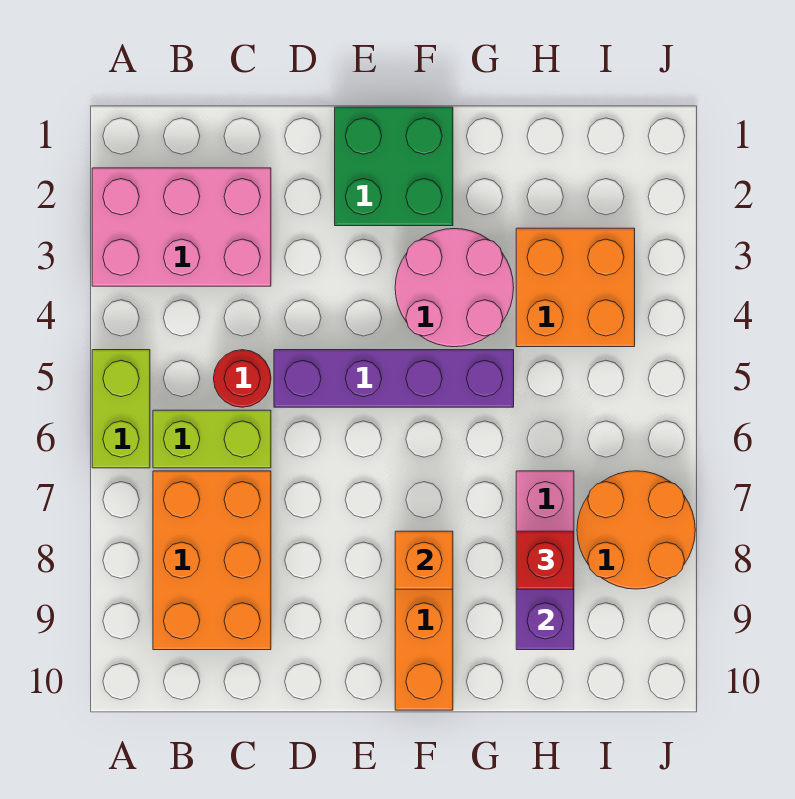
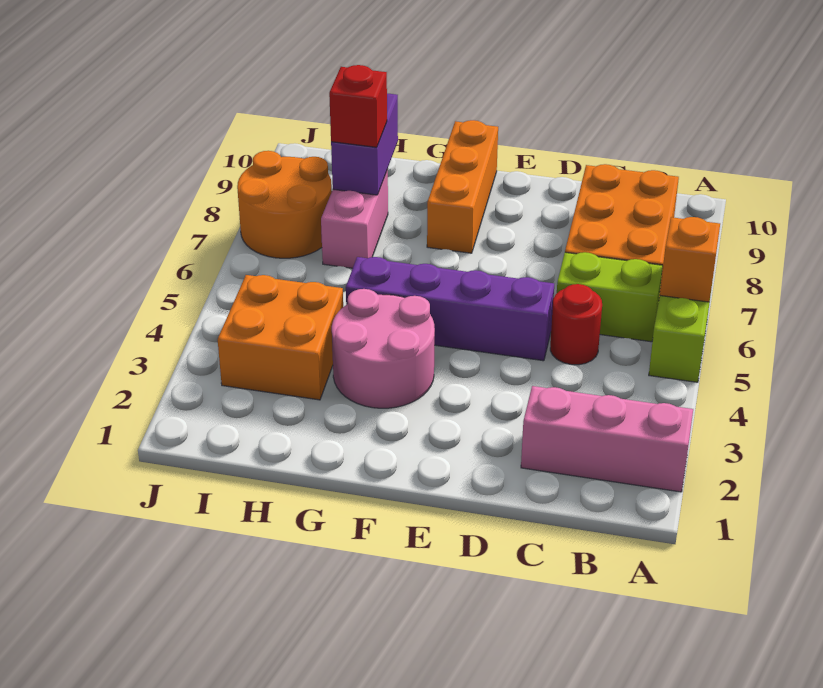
pink 2x3 brick [92,168,271,286] -> pink 1x3 brick [521,386,693,492]
green 2x2 brick [335,107,453,226] -> none
orange 1x1 brick [395,531,453,589] -> orange 1x1 brick moved to [660,217,720,302]

